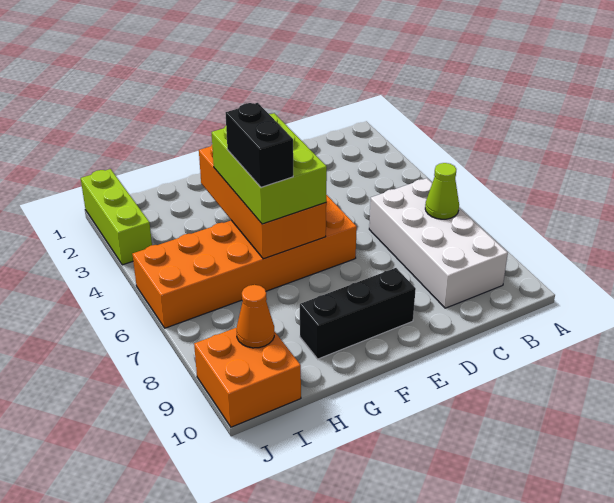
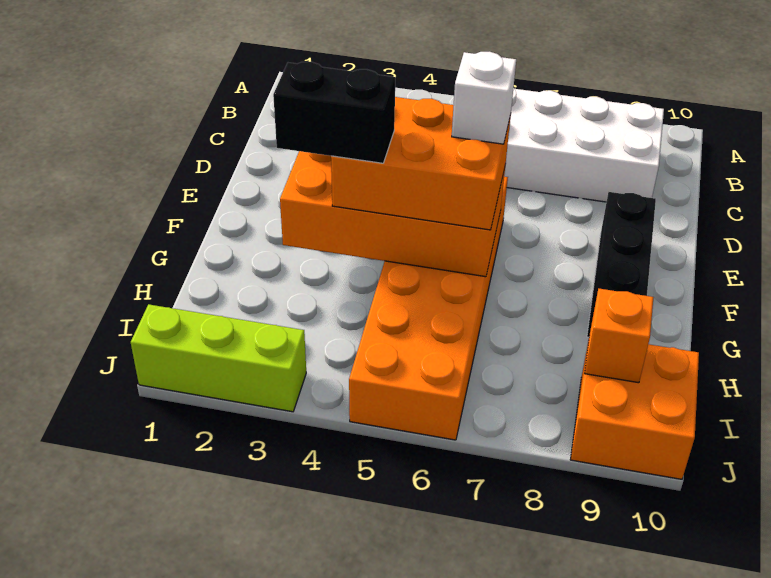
lime 1x1 cone [425,163,459,219] -> none
lime 2x3 brick [212,113,327,224] -> orange 2x3 brick [331,97,511,230]
none -> white 1x1 brick [452,52,516,144]
black 1x2 brick [226,103,293,187] -> black 1x2 brick moved to [273,62,395,163]
orange 1x1 cone [237,285,274,348] -> orange 1x1 brick [584,289,654,383]

